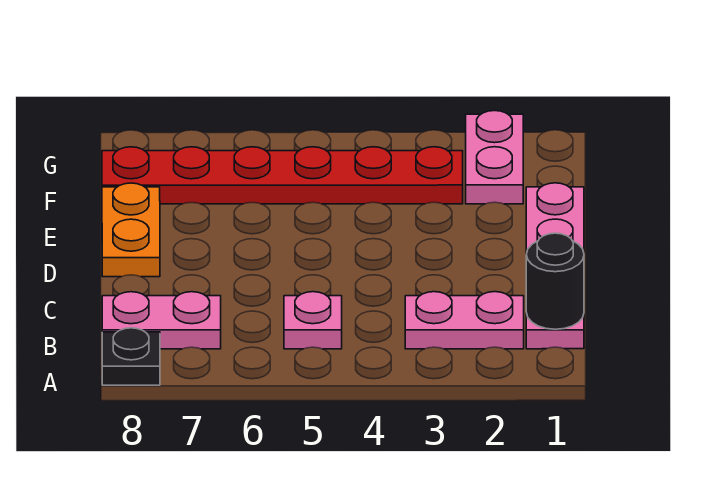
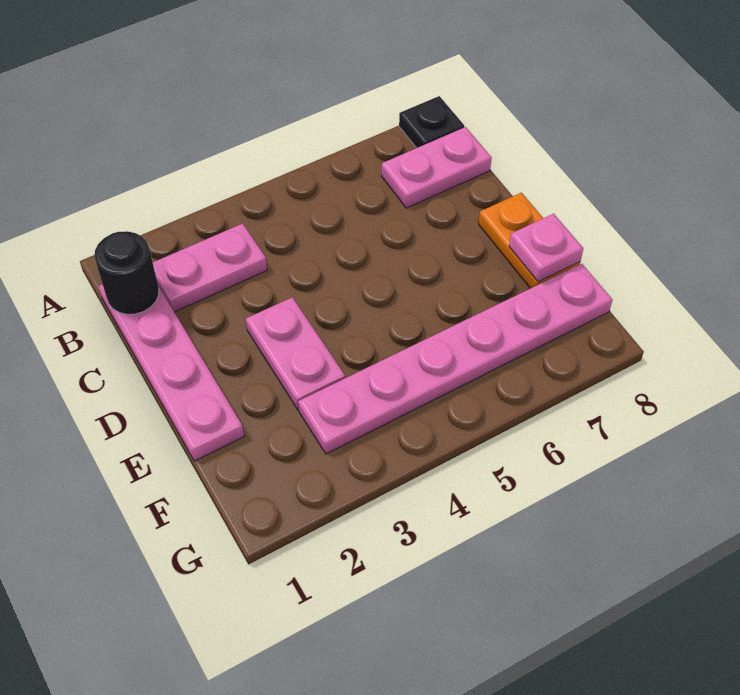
pink 1x1 plate [284,292,342,349] -> pink 1x1 plate moved to [509,214,583,282]
pink 1x2 plate [466,111,523,204] -> pink 1x2 plate moved to [246,297,345,410]
red 1x6 plate [102,147,463,204] -> pink 1x6 plate [298,264,612,454]

